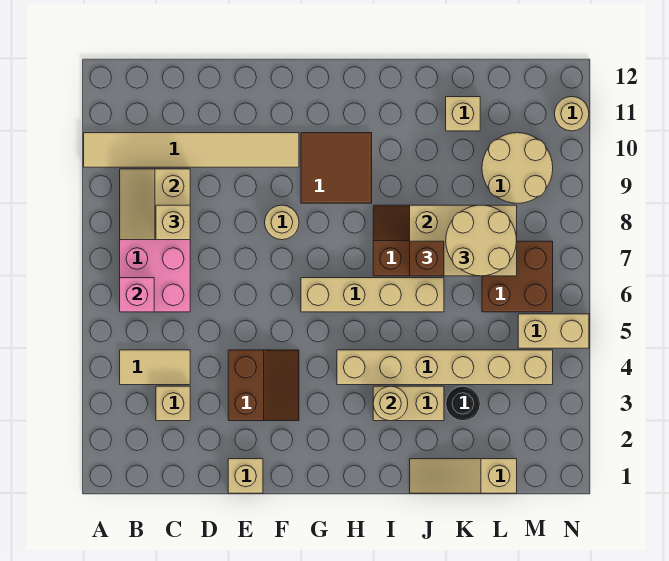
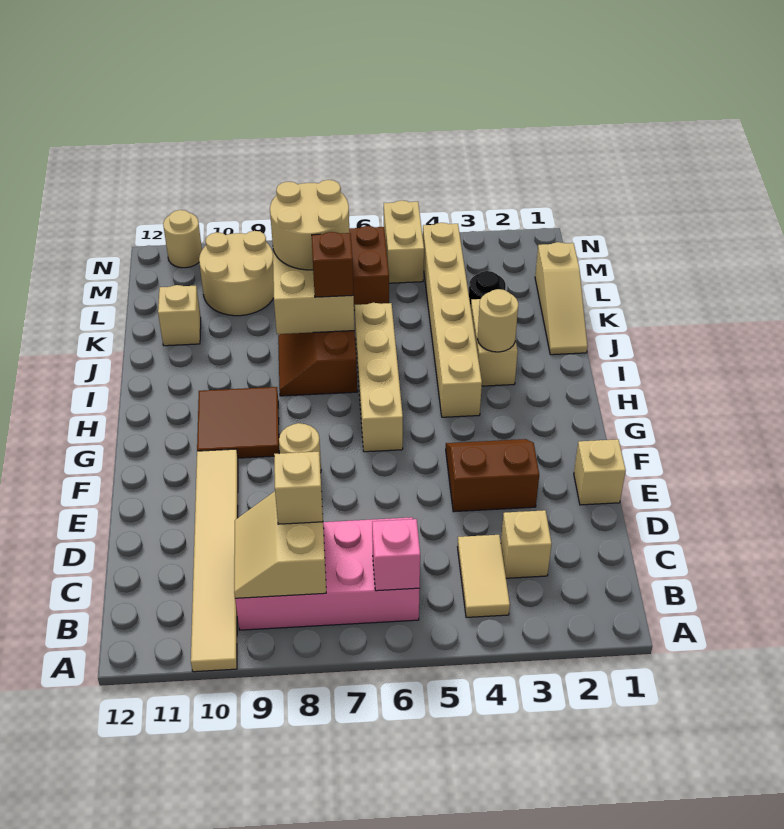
tan 2x2 slope [120,169,190,240] -> tan 2x2 slope turned to [234,491,326,598]

